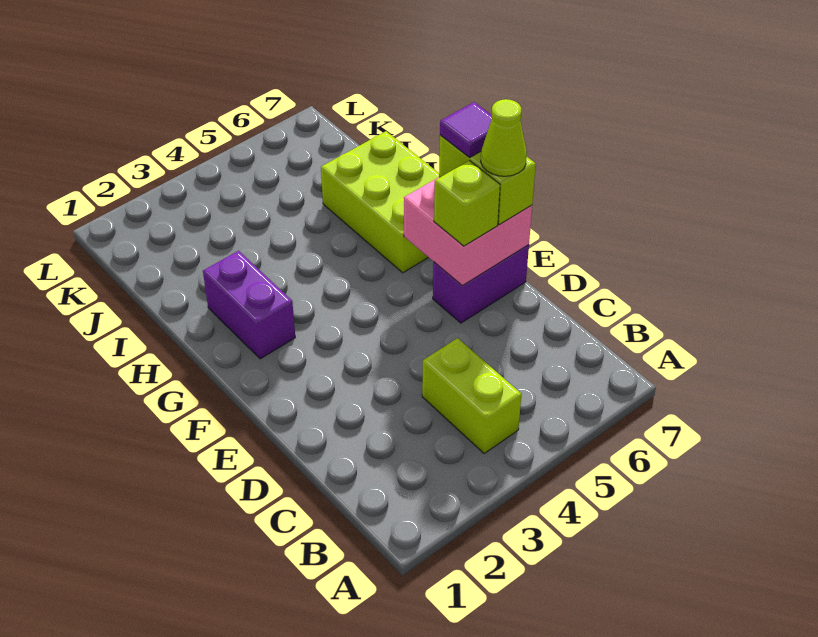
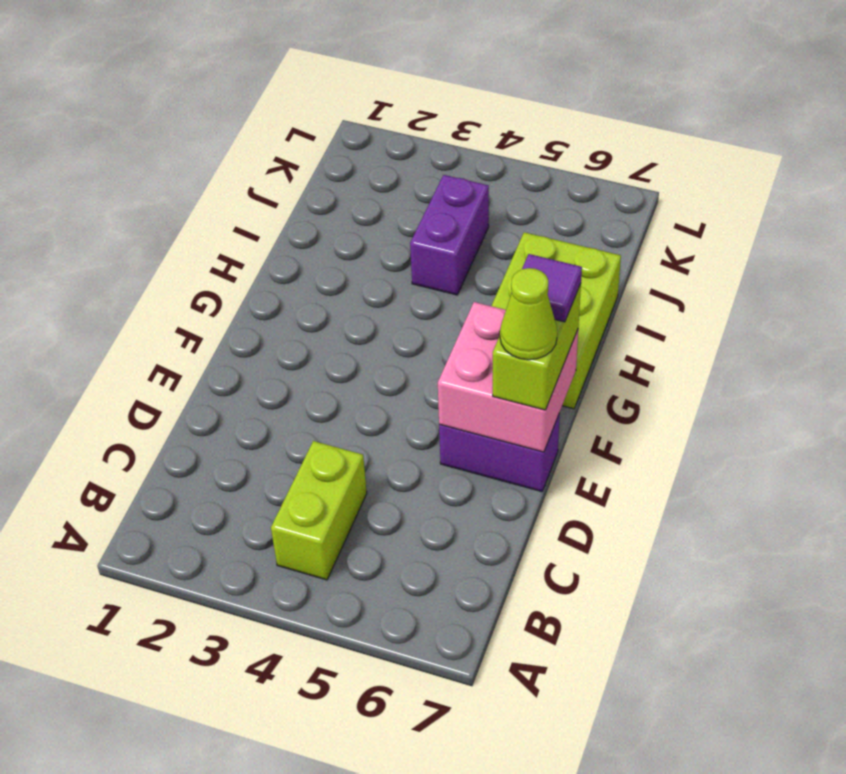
lime 1x1 brick [434,161,500,246] -> none
purple 1x2 brick [203,251,295,359] -> purple 1x2 brick moved to [410,175,489,295]

